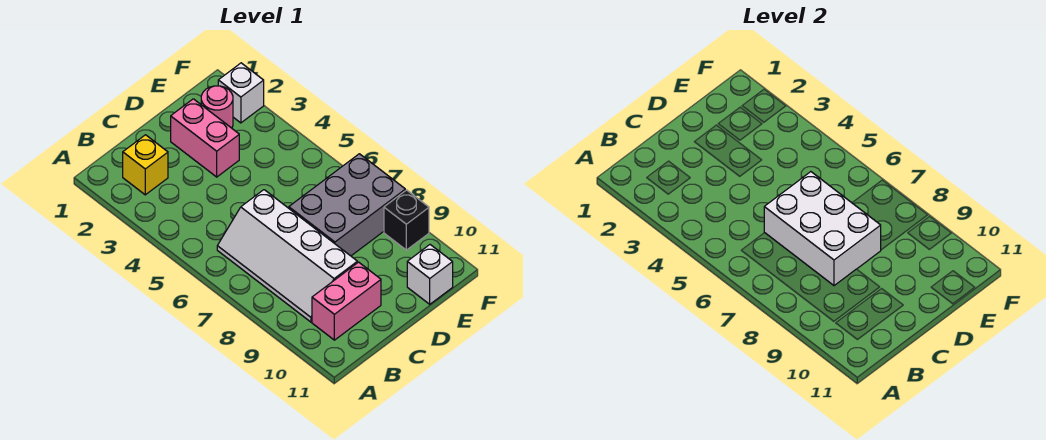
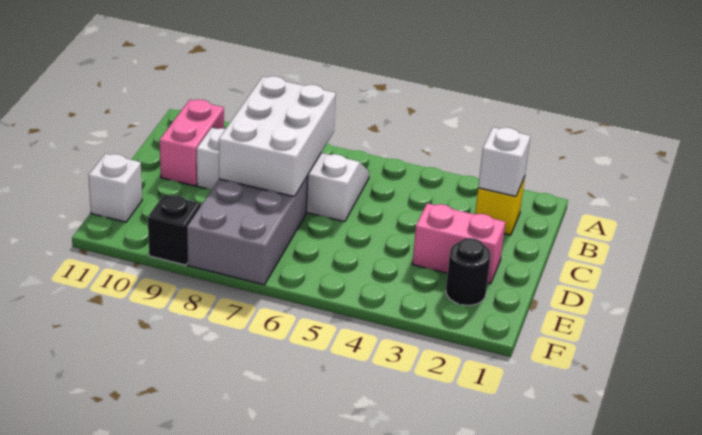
white 2x3 brick [764,172,881,286] -> white 2x3 brick turned to [219,76,336,197]
pink 1x1 round brick [201,86,233,128] -> black 1x1 round brick [446,238,491,305]
white 1x1 brick [218,63,264,123] -> white 1x1 brick moved to [478,127,530,196]

